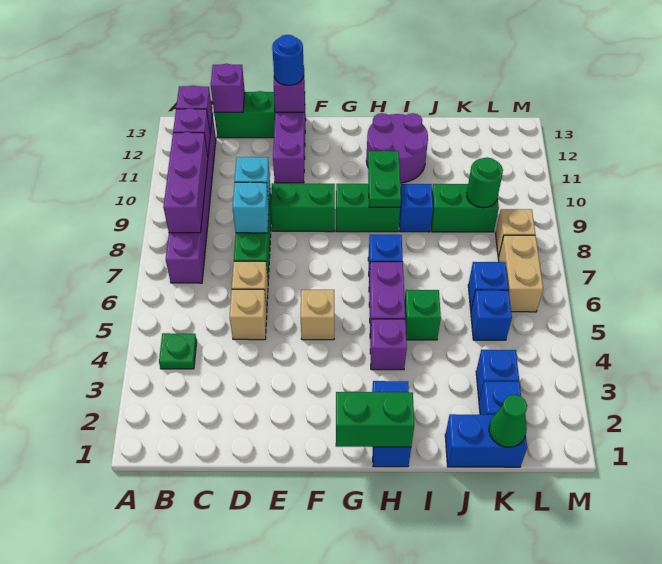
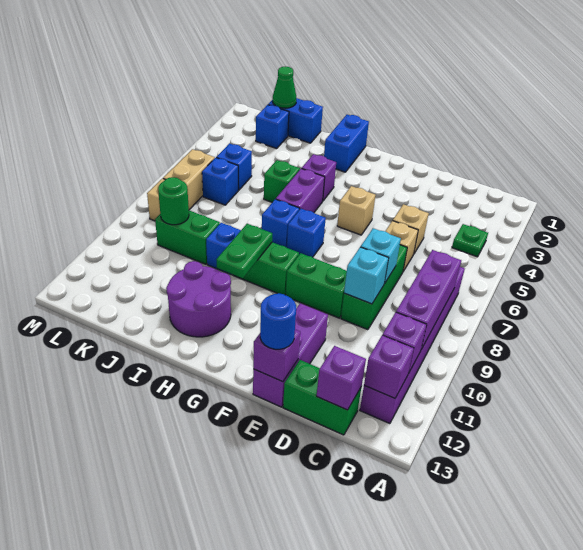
green 1x2 brick [336,392,414,447] -> none
blue 1x1 brick [476,350,519,400] -> blue 1x1 brick moved to [287,209,326,257]

